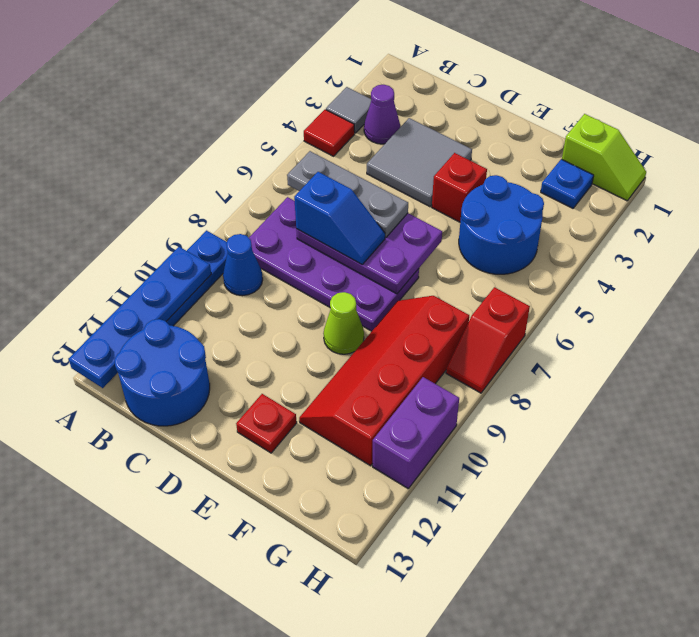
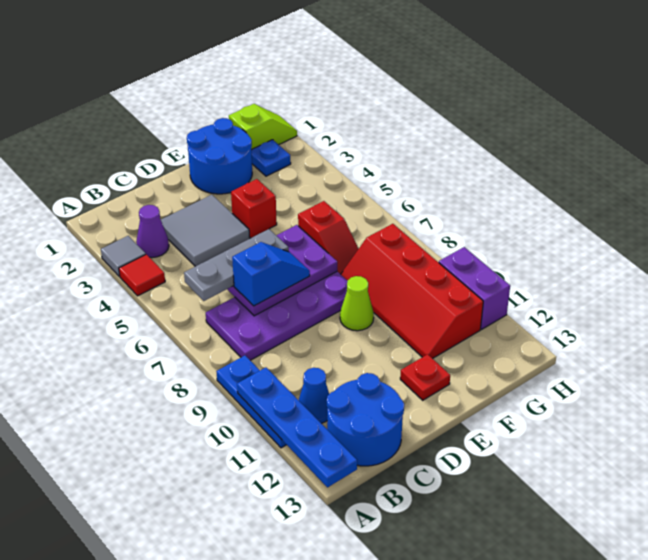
blue 1x1 cone [223,234,263,296] -> blue 1x1 cone moved to [299,368,329,423]
blue 2x2 round brick [459,175,544,274] -> blue 2x2 round brick moved to [187,118,252,194]
red 1x2 slope [446,287,530,393] -> red 1x2 slope moved to [298,201,358,274]

